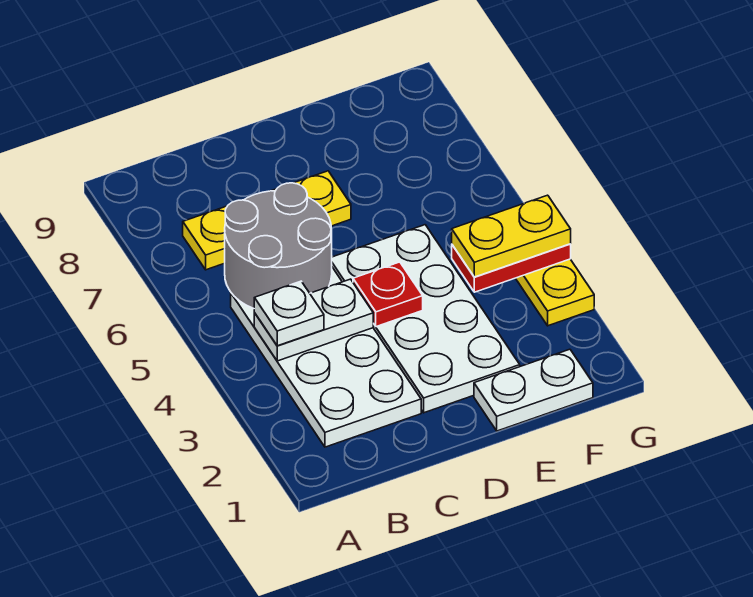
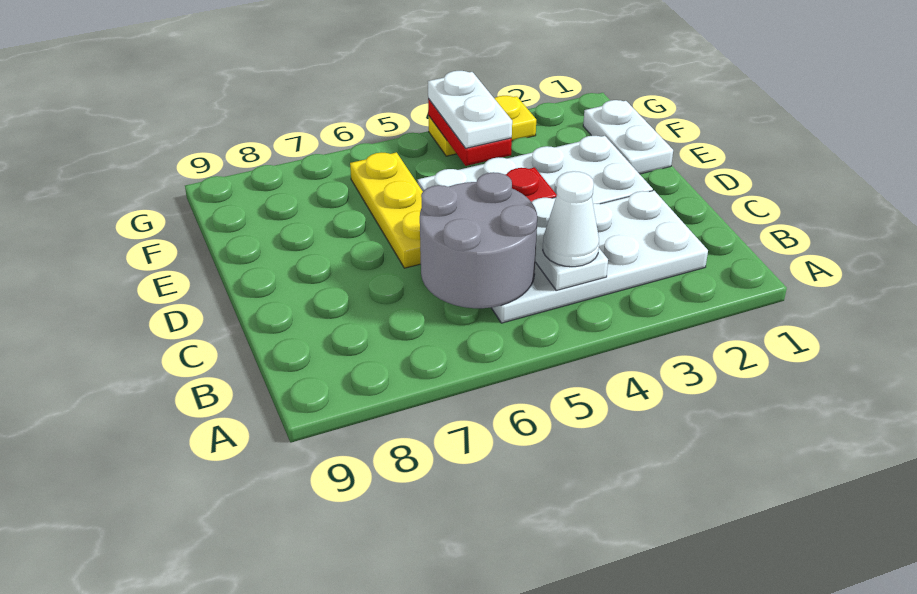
white 1x1 plate [254,281,324,346] -> white 1x1 cone [543,171,599,267]
yellow 1x3 plate [183,171,351,270] -> yellow 1x3 plate moved to [350,152,423,268]
yellow 1x2 plate [452,195,571,277] -> white 1x2 plate [428,71,512,148]

